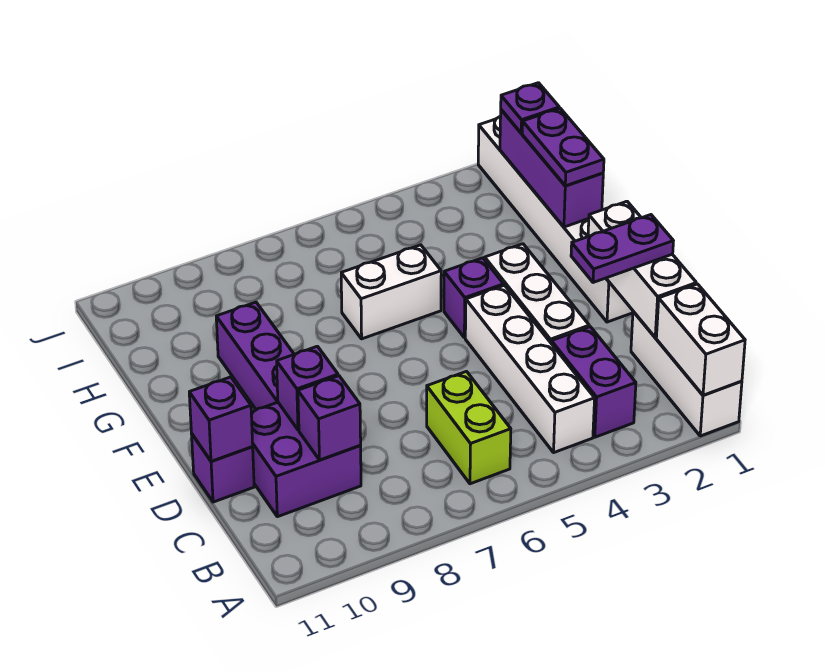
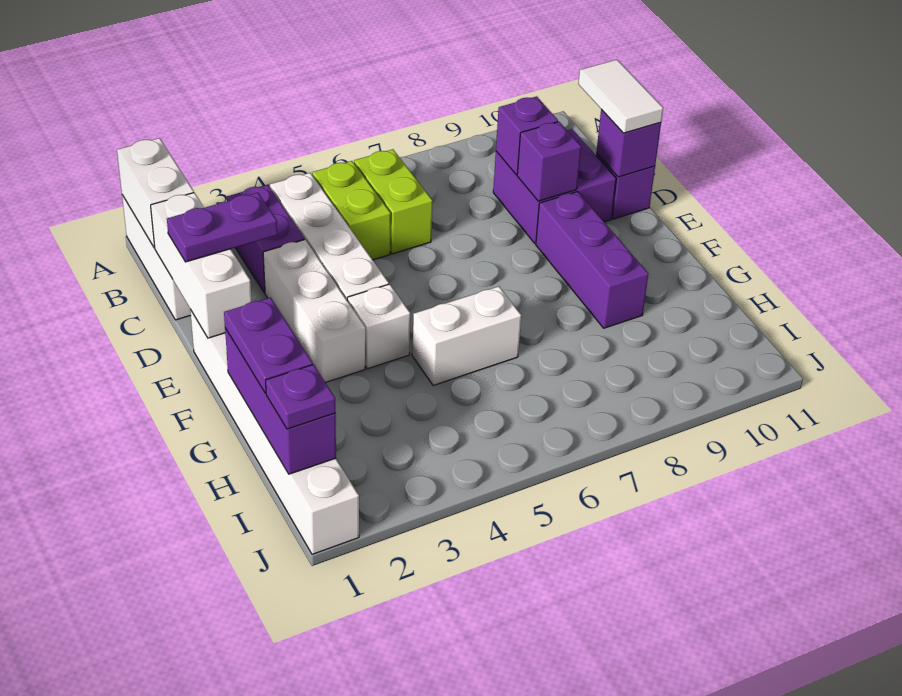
none -> lime 1x2 brick [312,161,391,260]
none -> white 1x2 tile [578,60,663,133]
purple 1x1 brick [444,258,504,338] -> white 1x1 brick [347,284,410,369]

